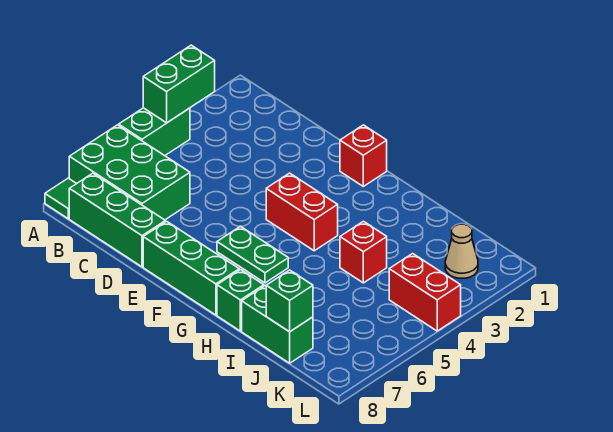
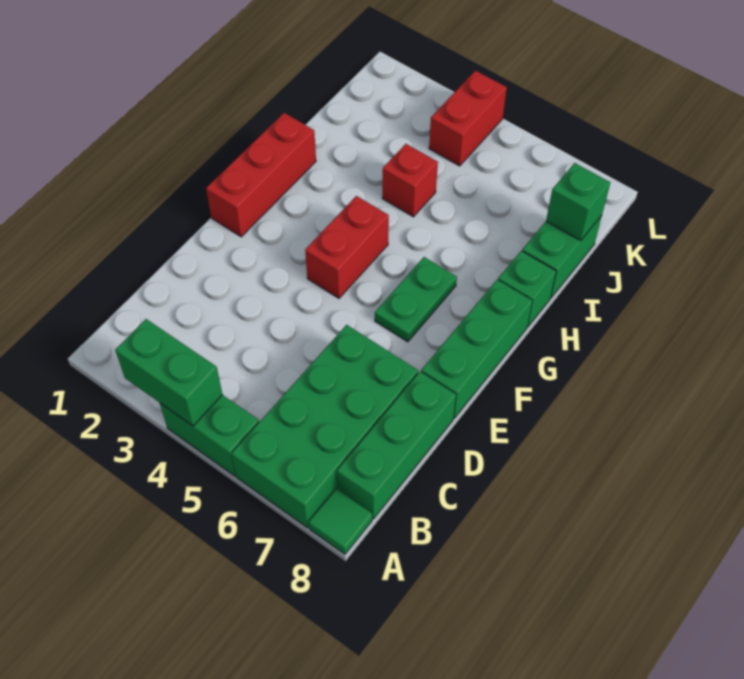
green 2x3 brick [69,125,190,220] -> green 2x4 brick [232,325,418,528]
red 1x1 brick [340,125,387,186] -> red 1x3 brick [206,113,316,237]
tan 1x1 cone [445,224,478,278] -> none

